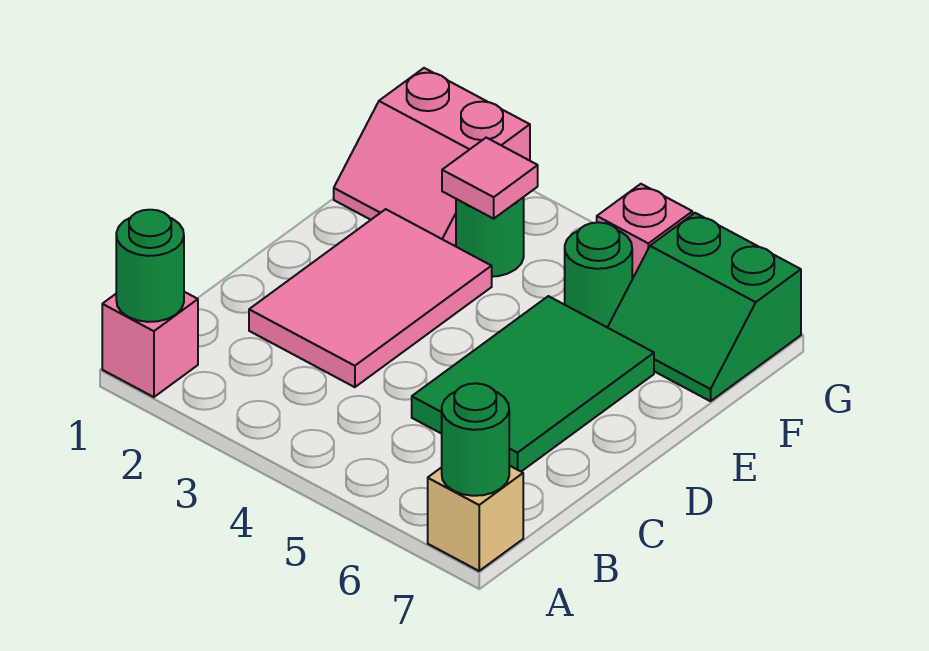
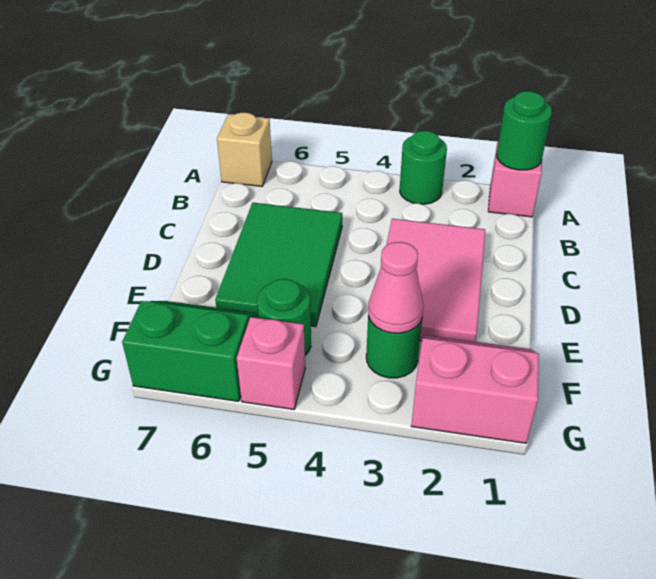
green 1x1 round brick [442,383,509,496] -> green 1x1 round brick moved to [400,131,447,204]
pink 1x1 tile [442,138,538,219] -> pink 1x1 cone [368,242,423,333]

